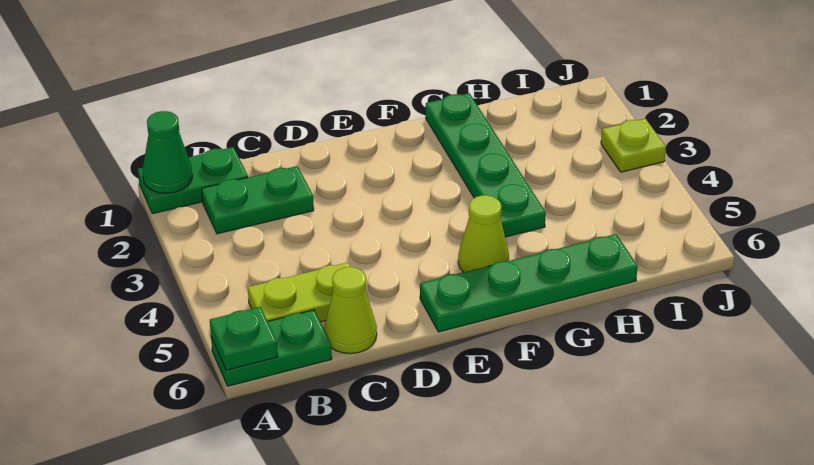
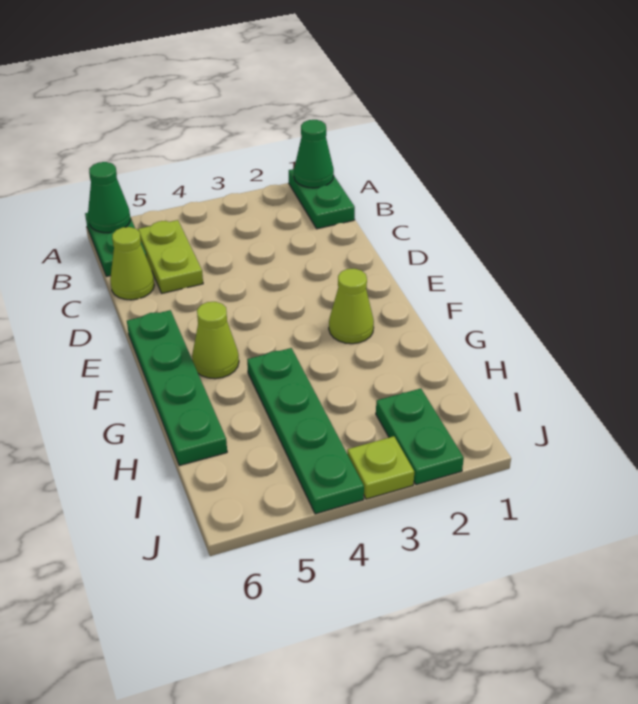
green 1x1 plate [210,307,278,370] -> green 1x1 cone [88,162,131,233]
green 1x2 plate [202,166,314,234] -> green 1x2 plate moved to [376,389,464,485]
none -> lime 1x1 cone [329,269,374,344]
green 1x4 plate [426,93,546,237] -> green 1x4 plate turned to [247,348,364,514]

